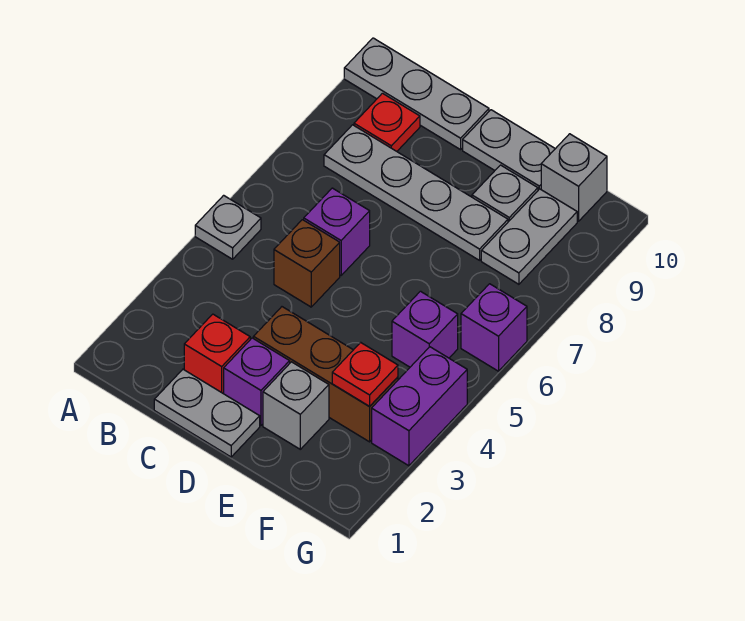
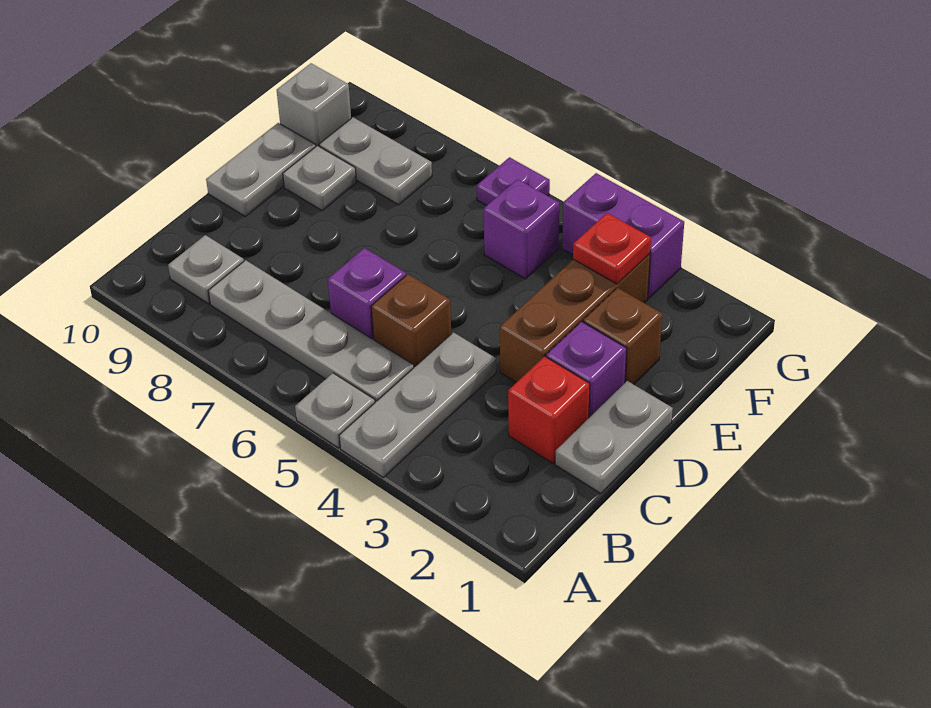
grey 1x3 plate [344,38,489,150] -> grey 1x3 plate moved to [339,332,496,477]
grey 1x4 plate [324,125,508,260] -> grey 1x4 plate turned to [208,260,414,402]
red 1x1 plate [354,93,420,151] -> grey 1x1 plate [168,235,244,304]
grey 1x1 brick [263,362,329,449] -> brown 1x1 brick [583,288,662,384]
purple 1x1 brick [461,284,527,371] -> purple 1x1 plate [477,157,550,206]

